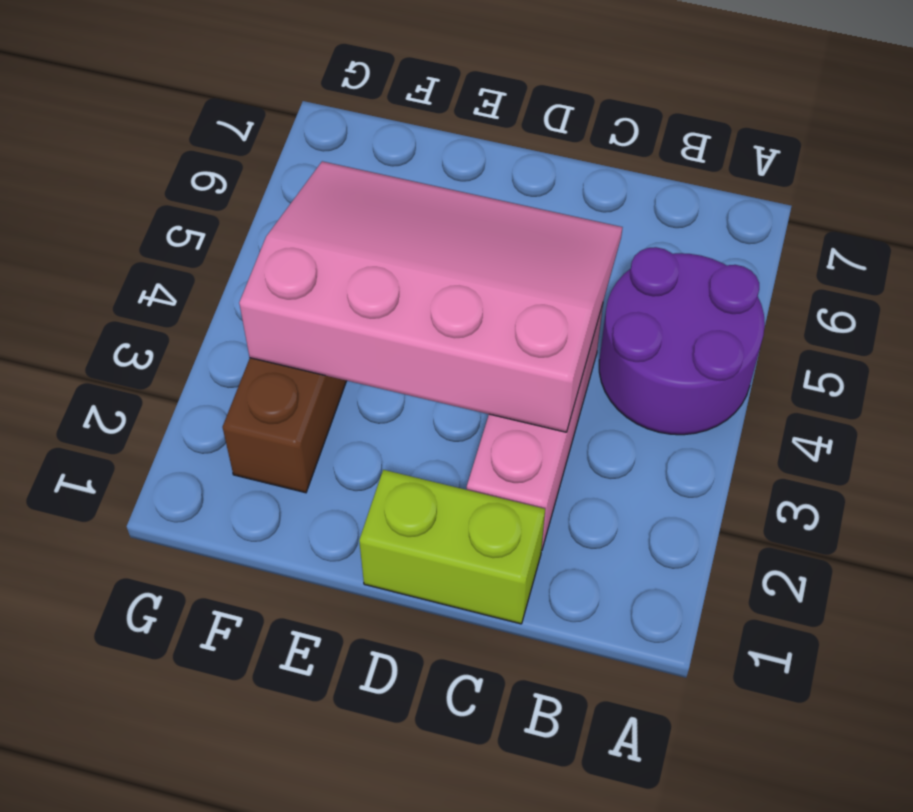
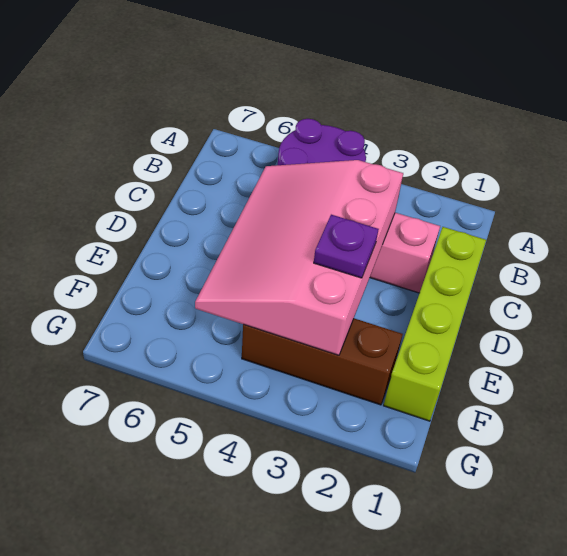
lime 1x2 brick [359,470,545,624] -> lime 1x4 brick [384,227,486,421]
none -> purple 1x1 plate [314,215,379,278]

